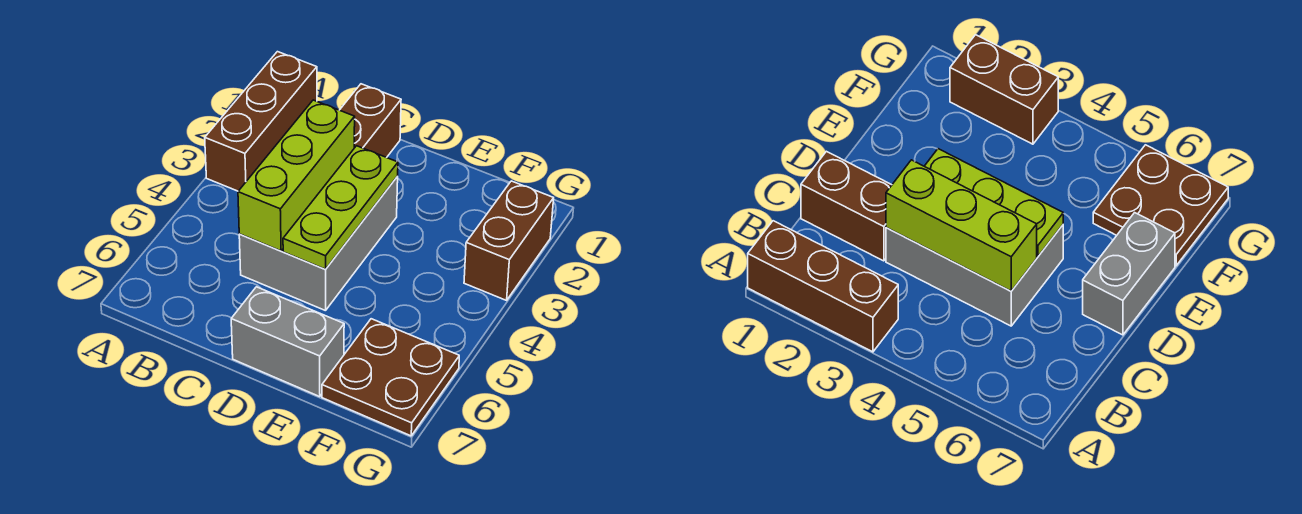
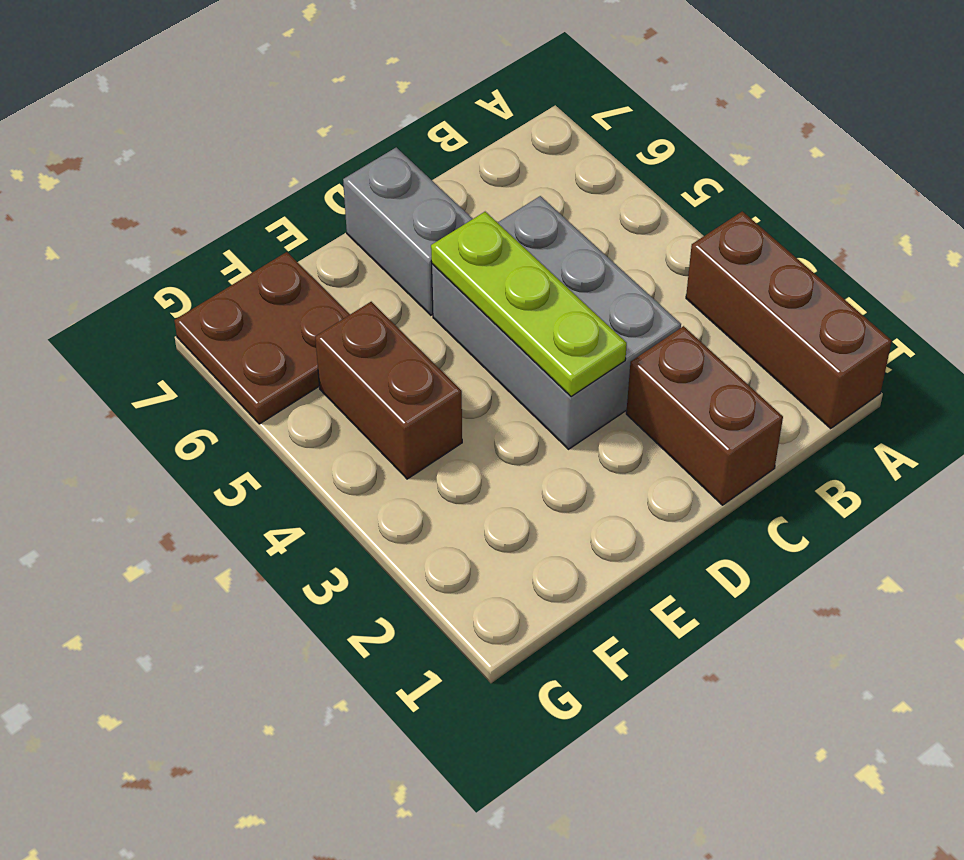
lime 1x3 brick [238,100,355,251] -> none
grey 1x2 brick [231,287,344,397] -> grey 1x2 brick turned to [343,147,473,315]
brown 1x2 brick [464,181,554,300] -> brown 1x2 brick moved to [315,302,462,479]

